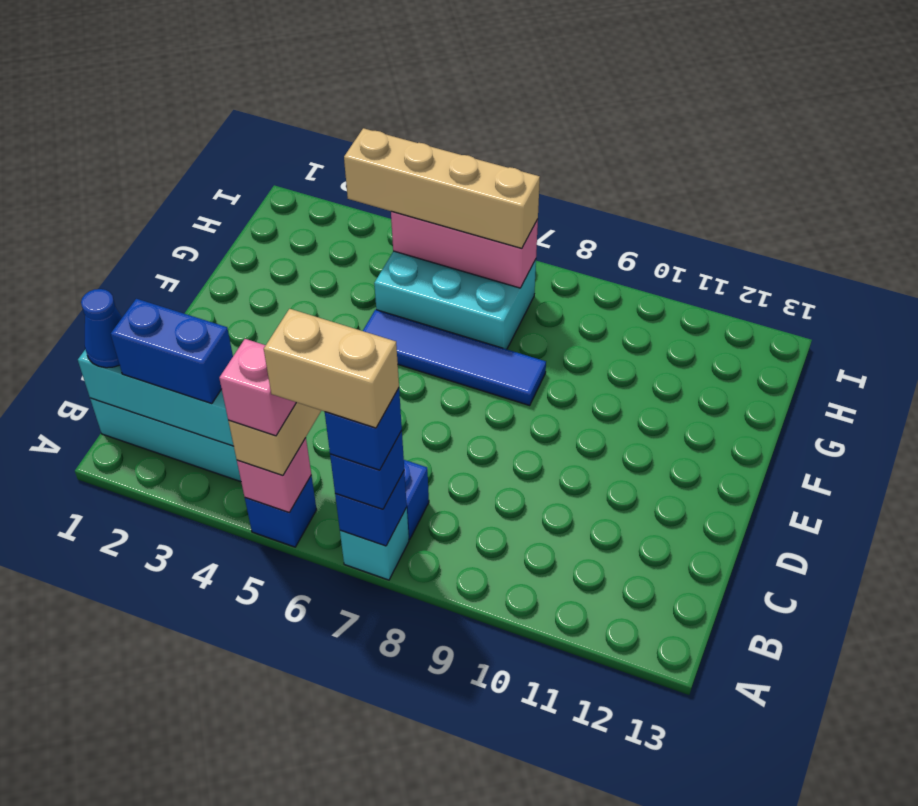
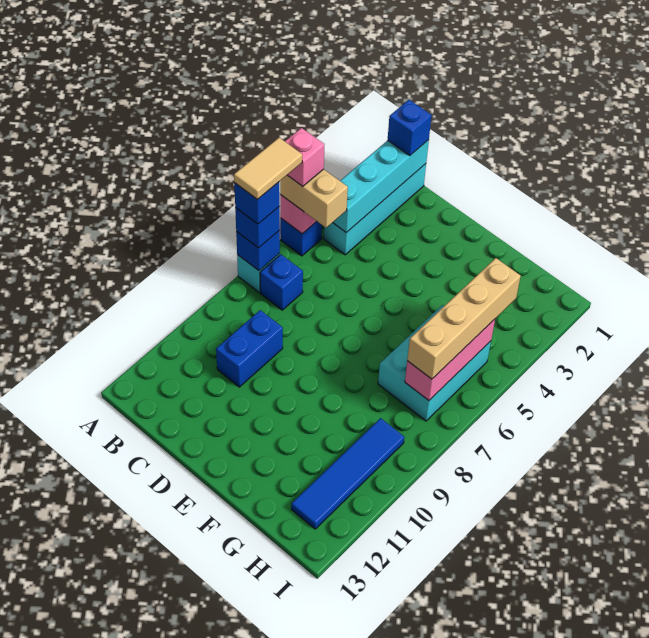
tan 1x2 brick [264,309,399,428] -> tan 1x2 tile [234,138,302,200]
blue 1x1 cone [81,289,122,368] -> blue 1x1 brick [388,100,432,156]
blue 1x2 brick [111,299,233,404] -> blue 1x2 brick moved to [216,310,283,387]
blue 1x4 tile [363,310,546,405] -> blue 1x4 tile moved to [291,418,404,529]

